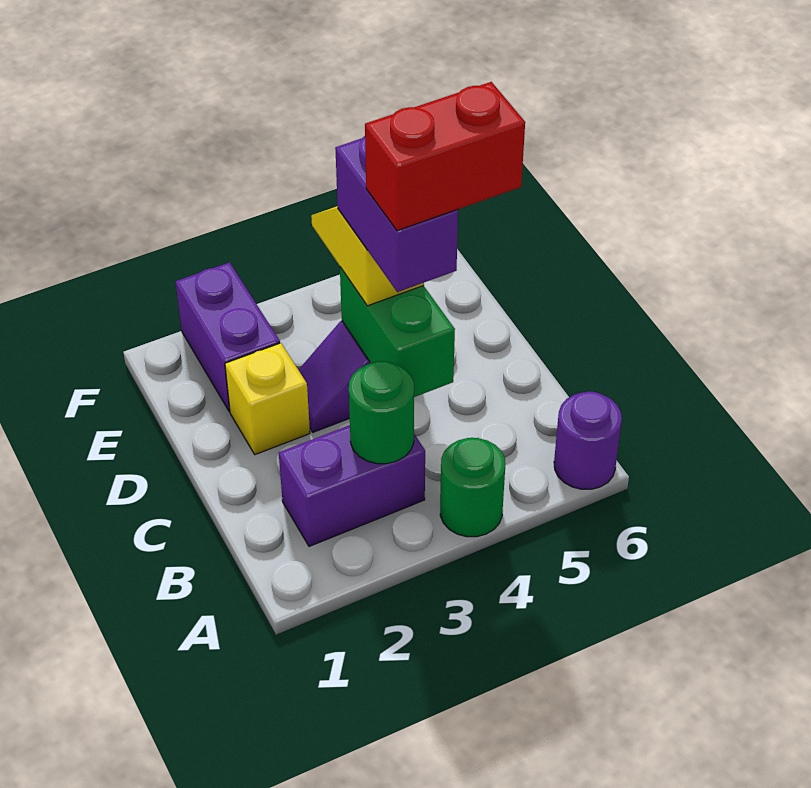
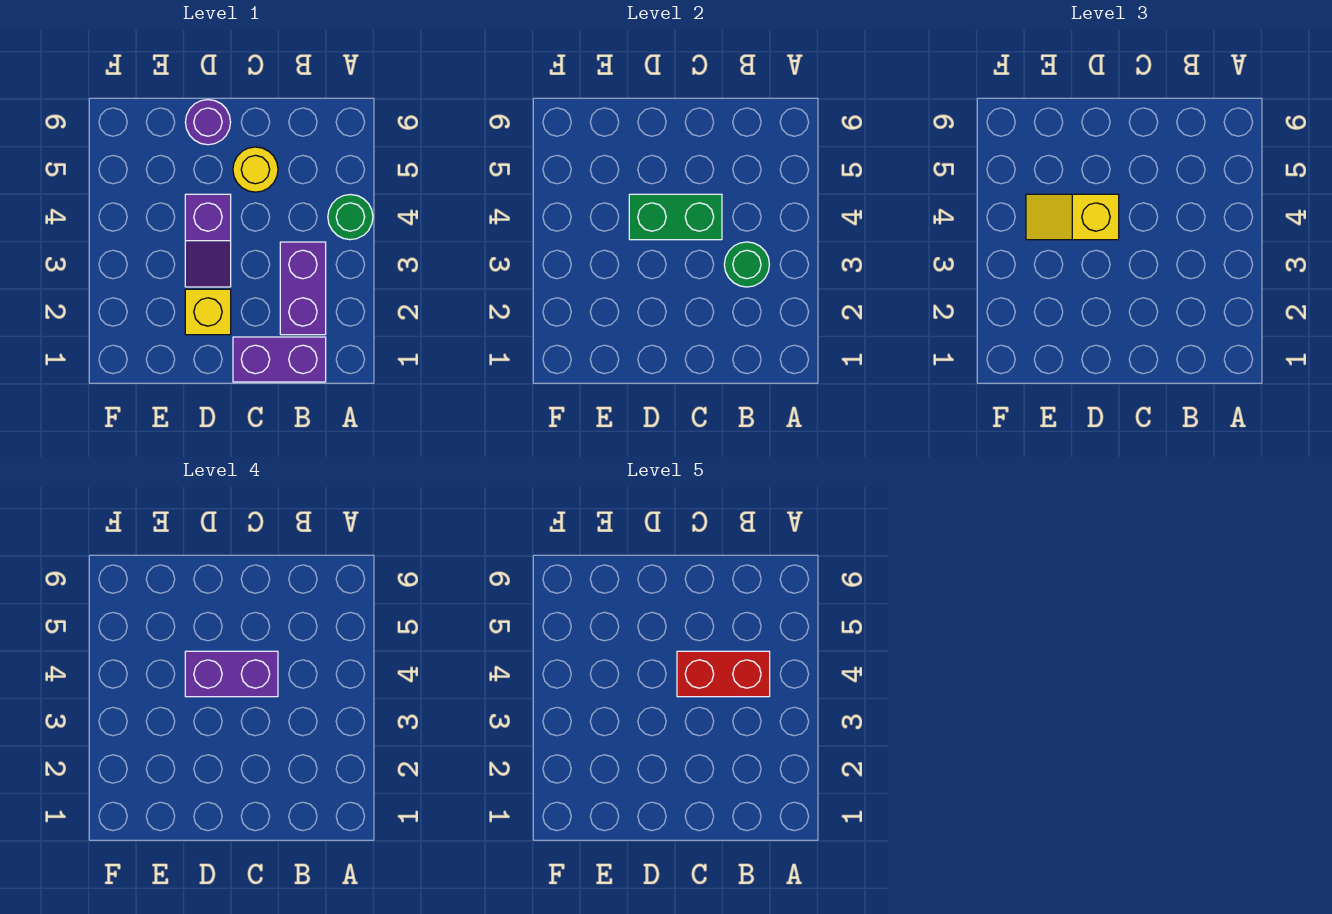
purple 1x1 round brick [554,392,622,489] -> purple 1x1 round brick moved to [185,100,231,145]
red 1x2 brick [365,82,525,231] -> red 1x2 brick turned to [677,651,770,697]
none -> yellow 1x1 round brick [233,147,278,192]
purple 1x2 brick [176,262,280,411] -> purple 1x2 brick moved to [233,337,326,382]

